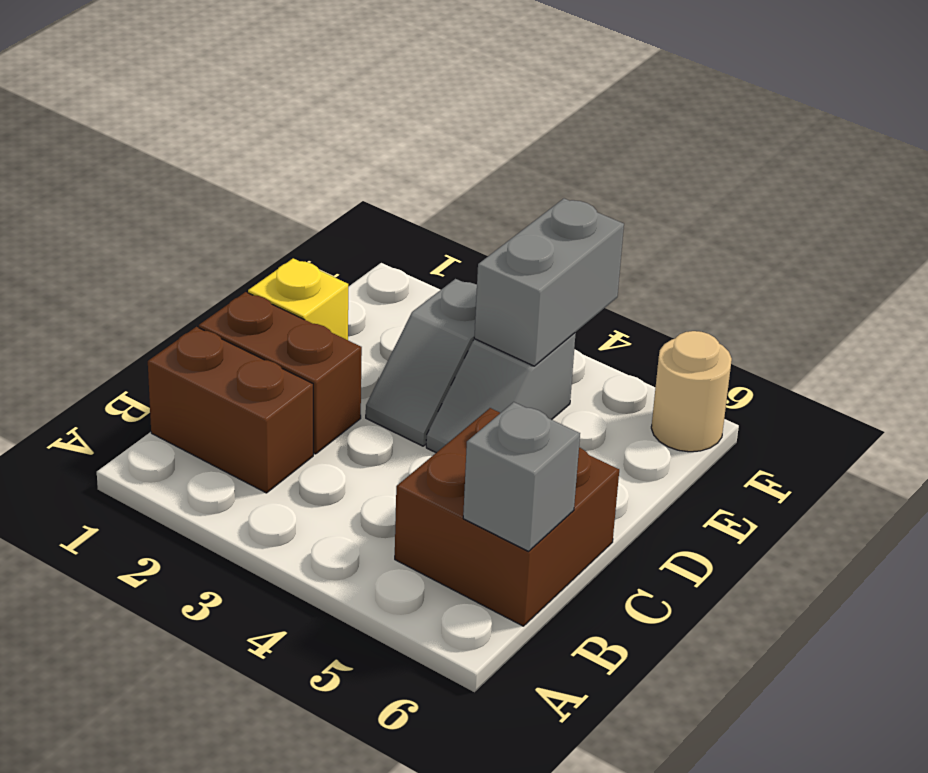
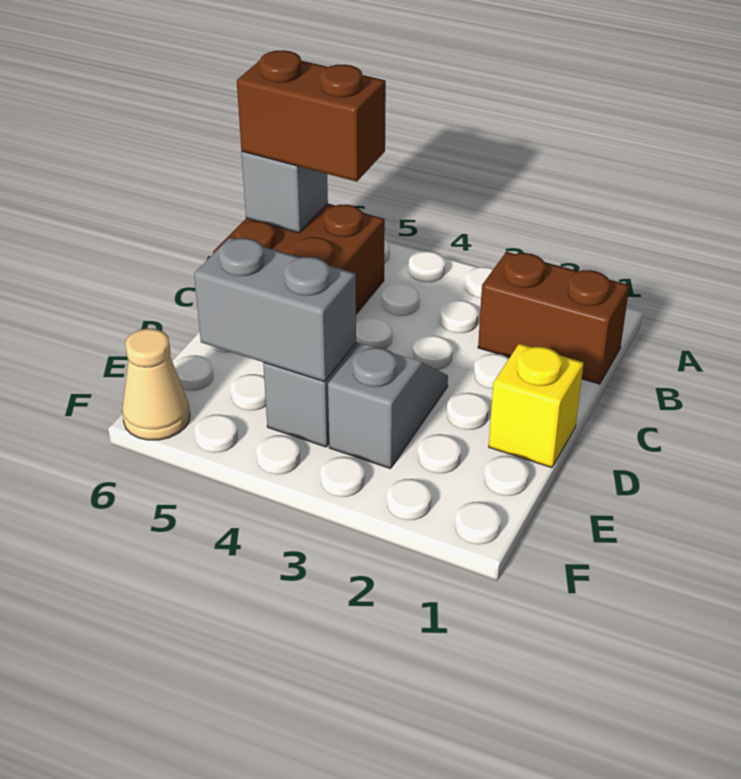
brown 1x2 brick [199,292,362,454] -> brown 1x2 brick moved to [237,50,386,182]
grey 1x2 brick [474,198,624,366] -> grey 1x2 brick turned to [194,237,356,382]
tan 1x1 round brick [651,331,732,452] -> tan 1x1 cone [122,329,190,440]

